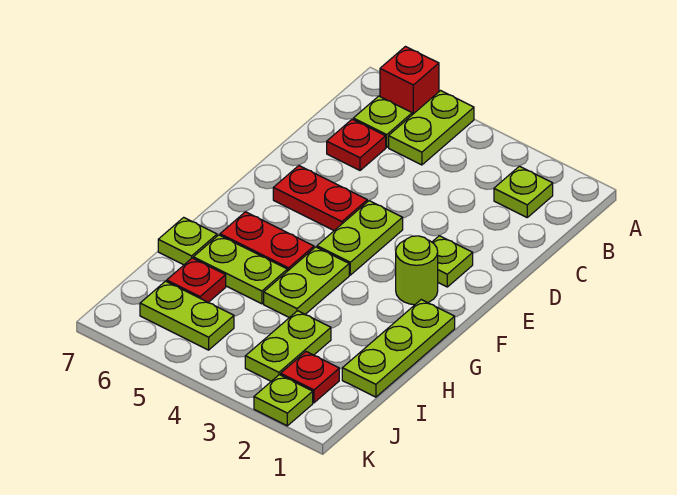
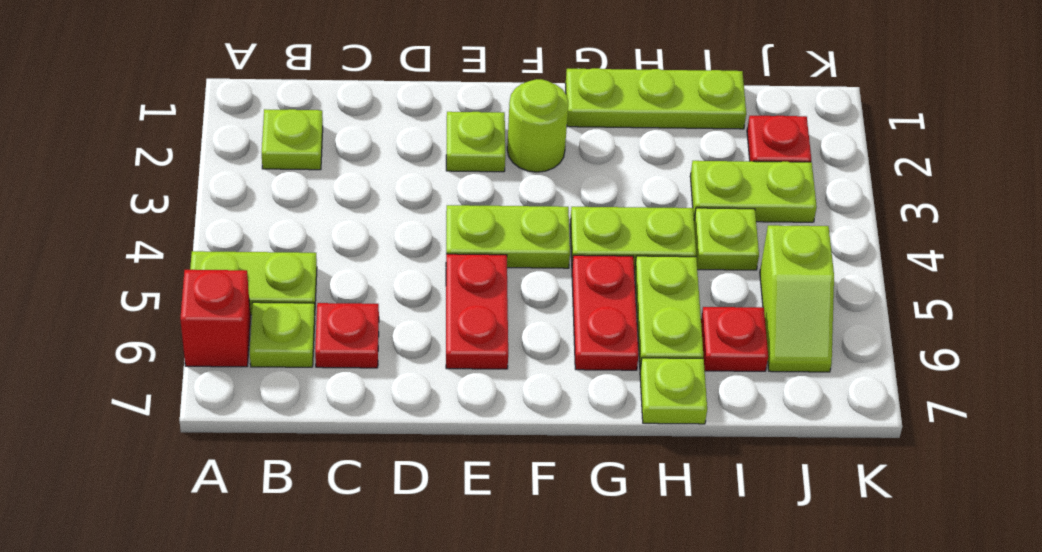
lime 1x2 plate [140,281,234,350] -> lime 1x2 slope [760,225,834,372]
lime 1x1 plate [254,375,313,426] -> lime 1x1 plate moved to [694,208,759,270]

